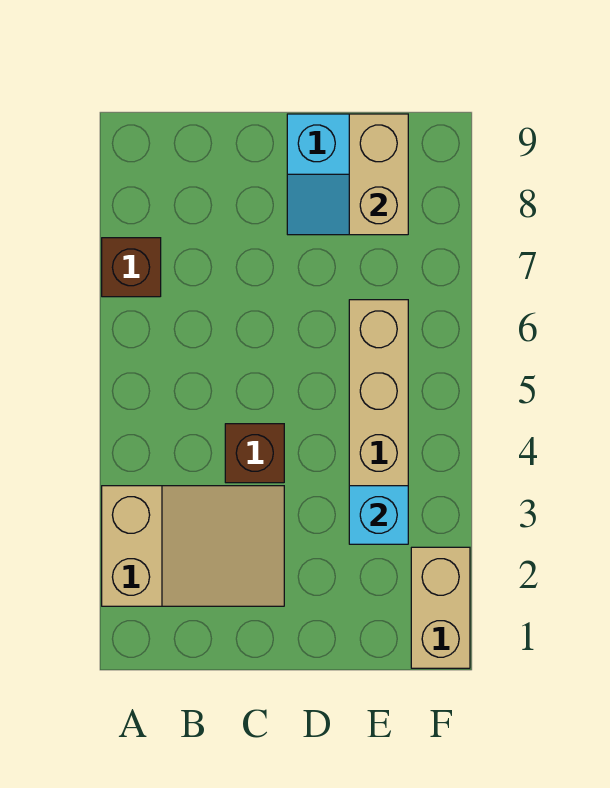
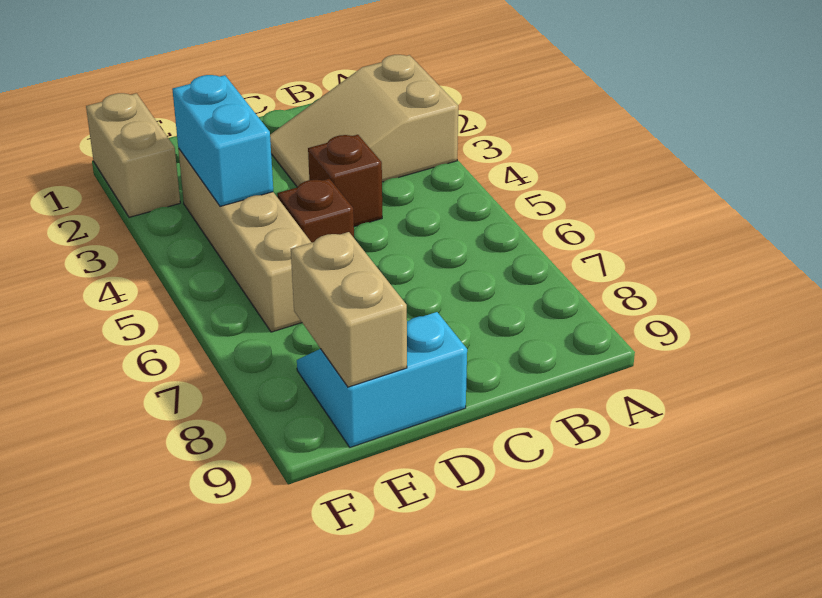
brown 1x1 brick [102,238,161,297] -> brown 1x1 brick moved to [277,179,354,243]
cyan 1x1 brick [349,486,408,544] -> cyan 1x2 brick [172,75,273,206]

